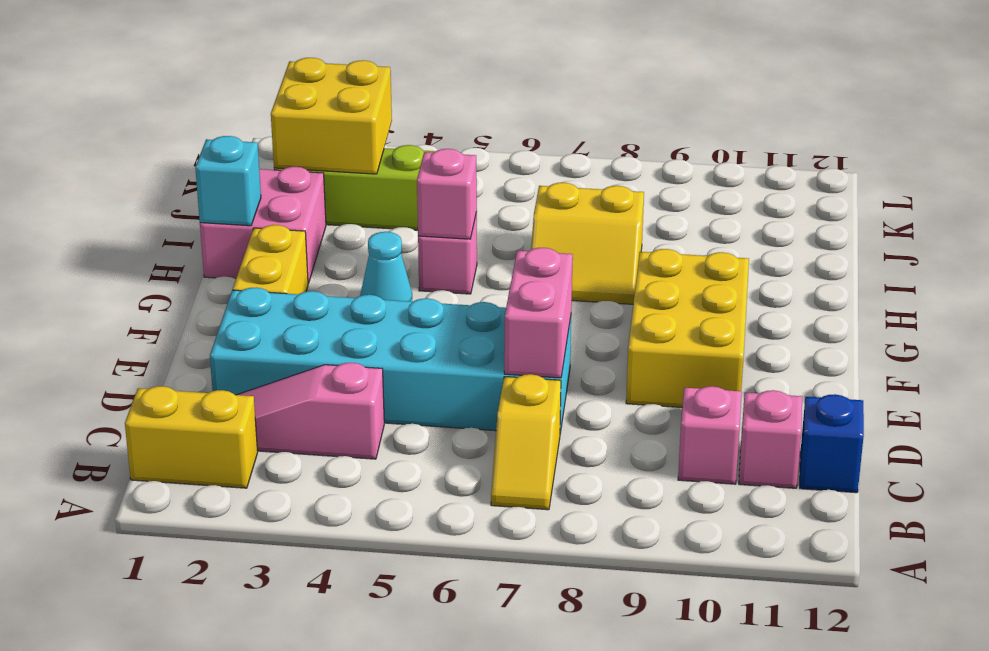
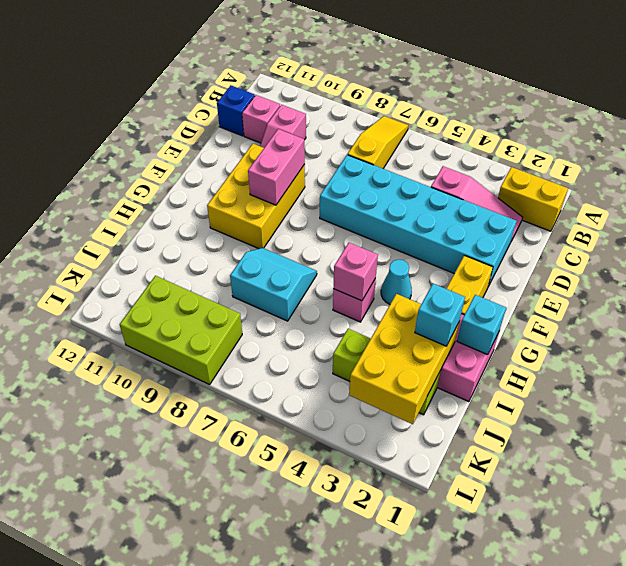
yellow 1x2 slope [491,374,561,510] -> yellow 1x3 slope [348,116,408,168]
pink 1x2 brick [504,248,573,378] -> pink 1x2 brick moved to [248,129,305,205]
yellow 2x2 slope [531,183,644,304] -> cyan 2x2 slope [230,248,317,321]
none -> cyan 1x1 brick [415,284,465,346]
yellow 2x2 brick [271,58,392,174] -> yellow 2x3 brick [349,294,459,424]
none -> lime 2x3 brick [120,276,242,385]

